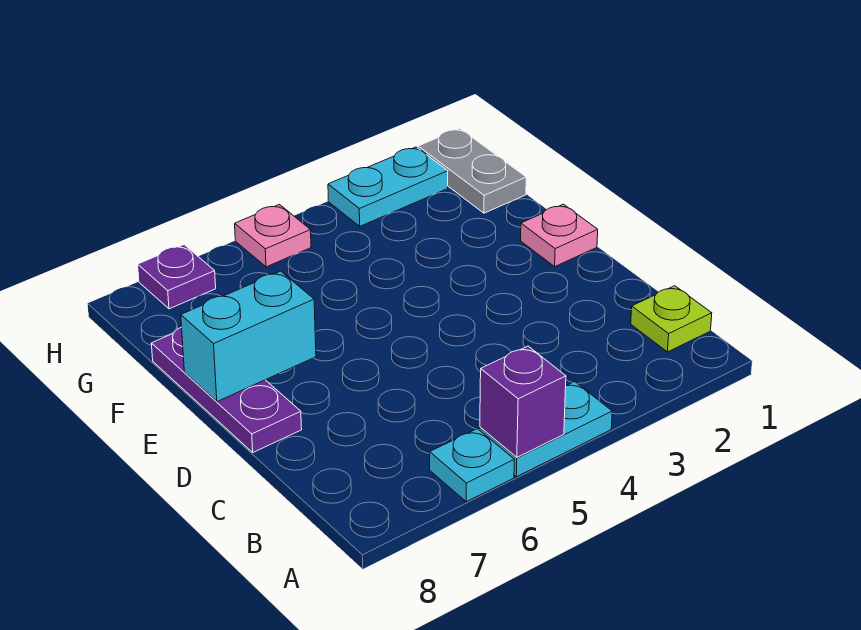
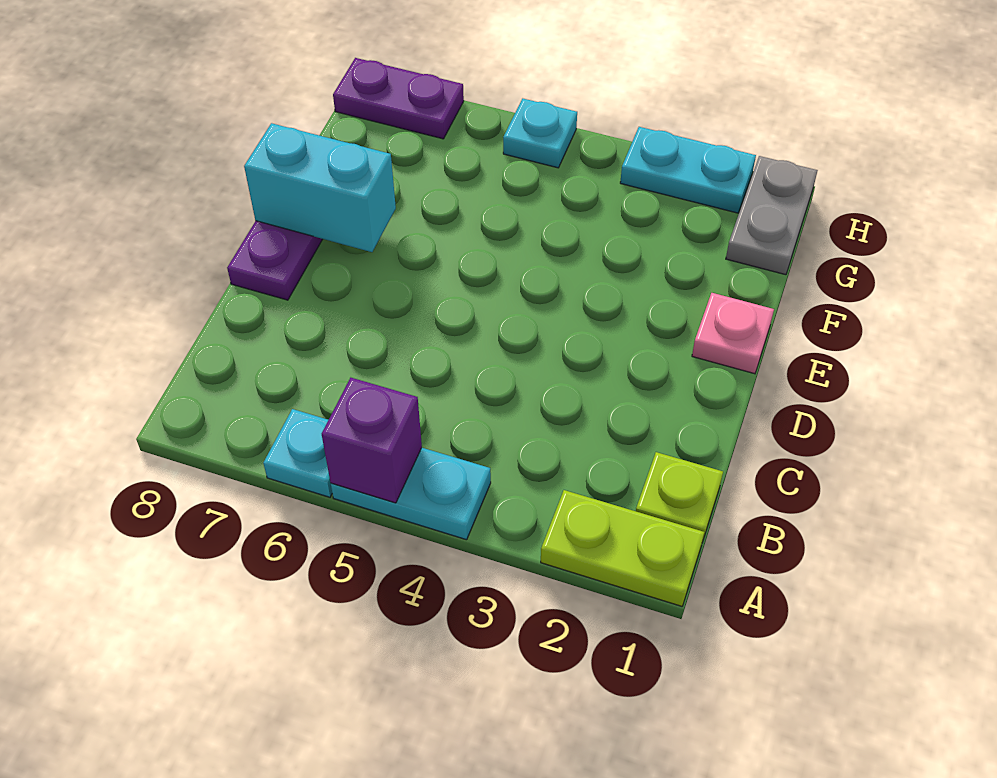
none -> lime 1x2 plate [541,490,704,606]
pink 1x1 plate [235,205,311,267] -> cyan 1x1 plate [503,99,577,168]
purple 1x1 plate [138,245,216,309] -> purple 1x2 plate [333,58,464,139]

